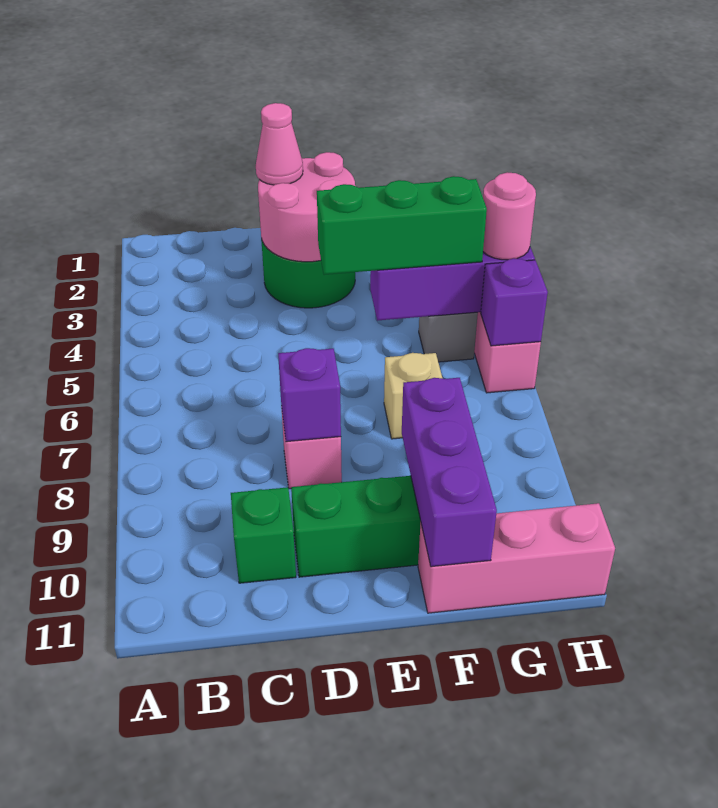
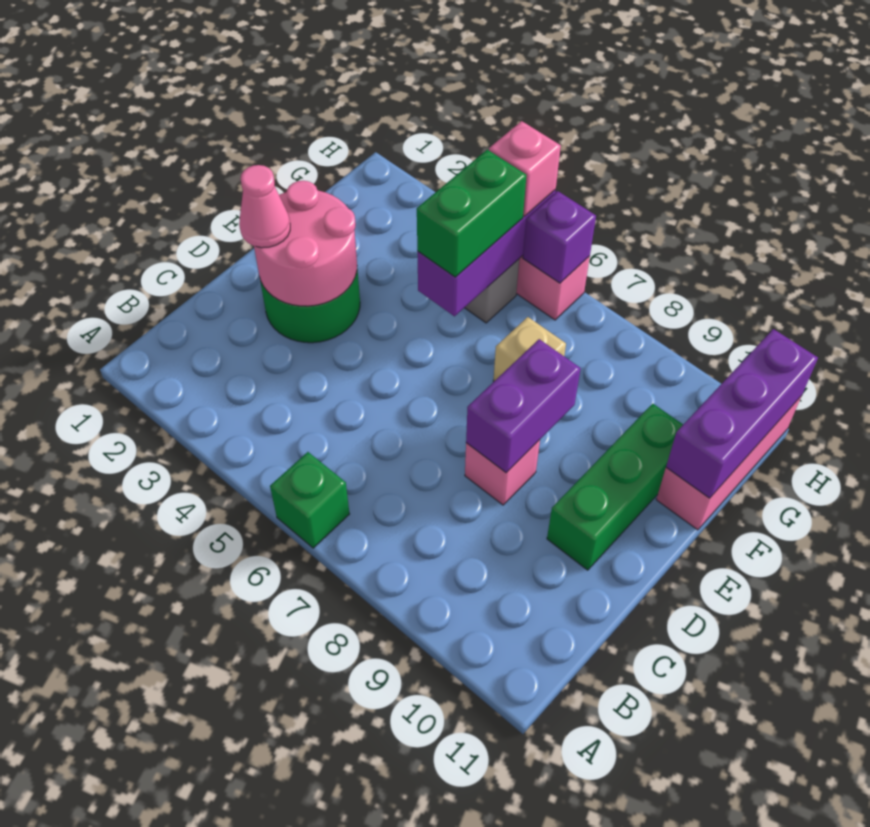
green 1x1 brick [231,487,296,583] -> green 1x1 brick moved to [270,452,349,548]
purple 1x1 brick [278,348,341,442] -> purple 1x2 brick [466,339,581,473]
green 1x3 brick [317,176,487,275] -> green 1x2 brick [417,150,526,277]
purple 1x3 brick [402,378,497,567] -> purple 1x3 brick turned to [666,329,818,498]
pink 1x1 round brick [483,172,536,260] -> pink 1x1 brick [489,121,561,216]

